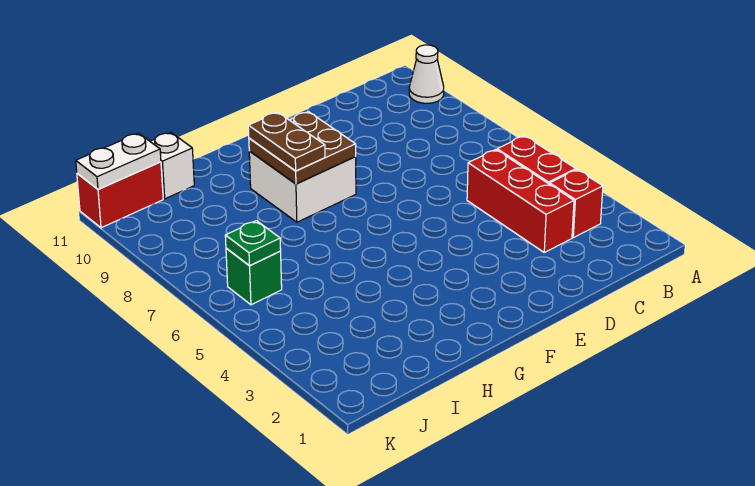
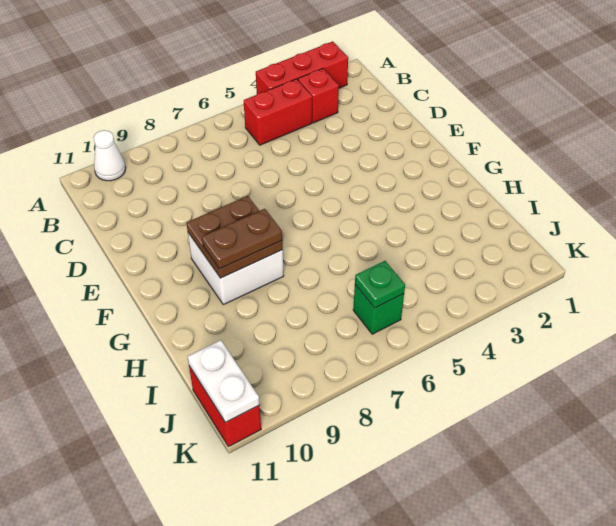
red 1x3 brick [467,150,574,252] -> red 1x3 brick moved to [256,42,348,94]
white 1x1 brick [150,132,194,199] -> none

